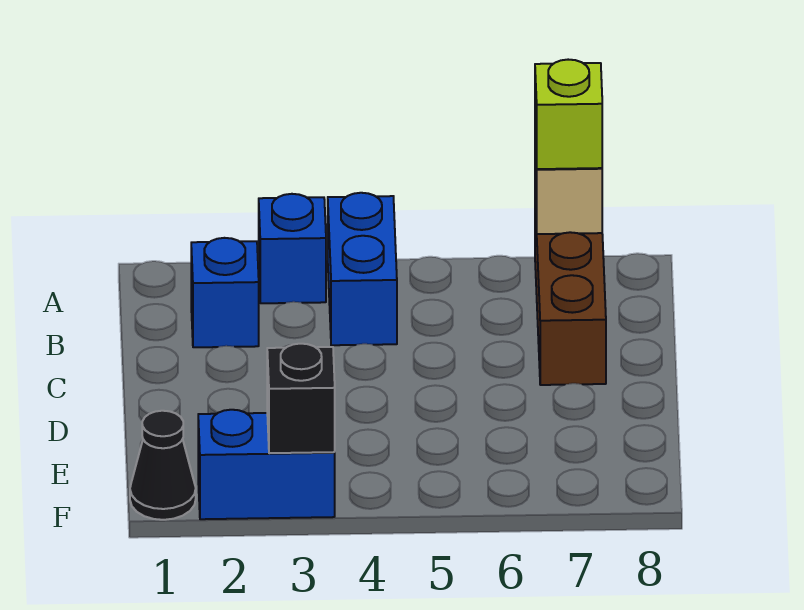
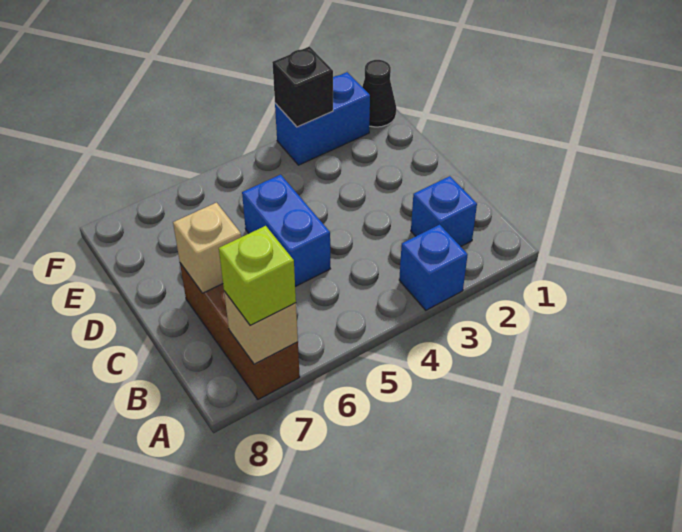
blue 1x2 brick [328,193,397,345] -> blue 1x2 brick moved to [242,175,330,287]
none -> tan 1x1 brick [173,203,241,293]

